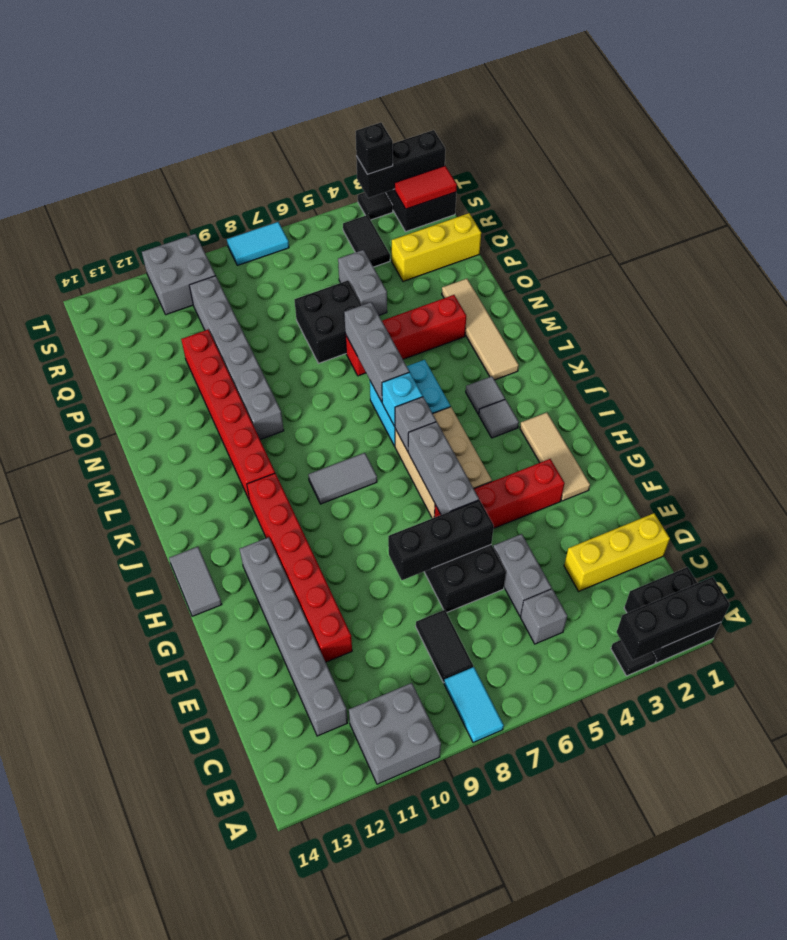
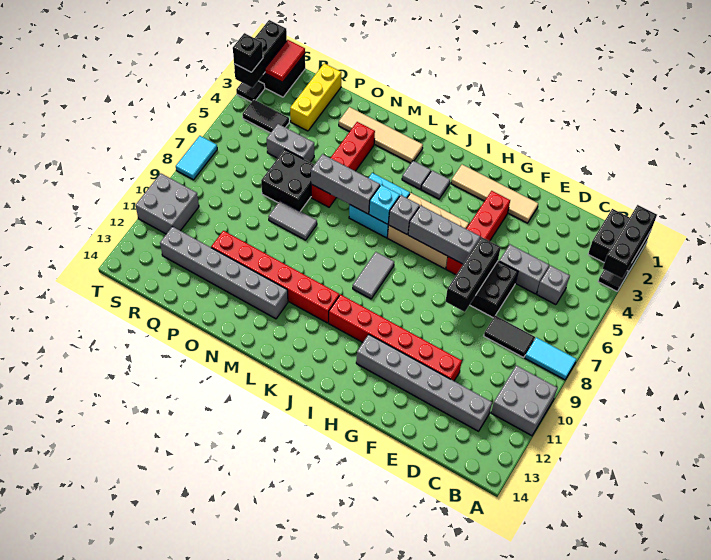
yellow 1x3 brick [564,513,670,591] -> none
tan 1x3 tile [520,412,590,501] -> tan 1x4 tile [451,165,538,223]
grey 1x2 tile [169,547,222,616] -> grey 1x2 tile moved to [268,201,317,240]
grey 1x6 brick [189,276,284,440] -> grey 1x6 brick moved to [160,226,288,319]

